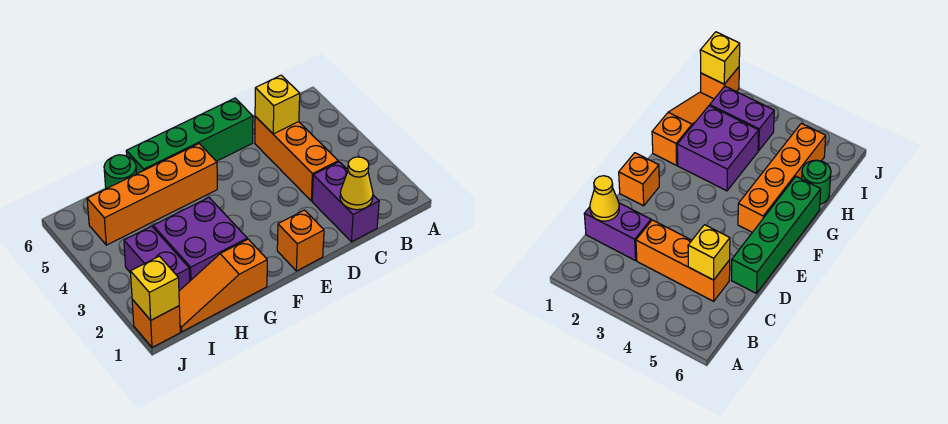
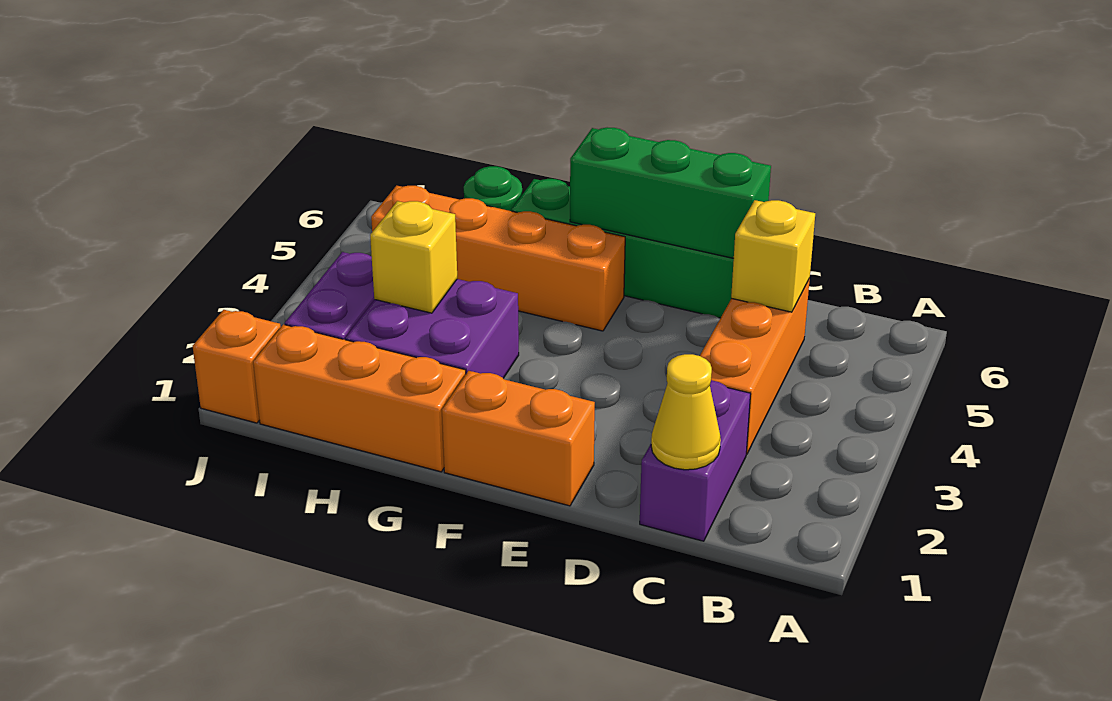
none -> green 1x3 brick [570,127,771,258]
orange 1x1 brick [277,210,324,271] -> orange 1x2 brick [442,371,595,506]
orange 1x3 slope [179,239,267,332] -> orange 1x3 brick [253,324,466,472]
yellow 1x1 brick [130,256,179,320] -> yellow 1x1 brick moved to [370,201,457,313]

